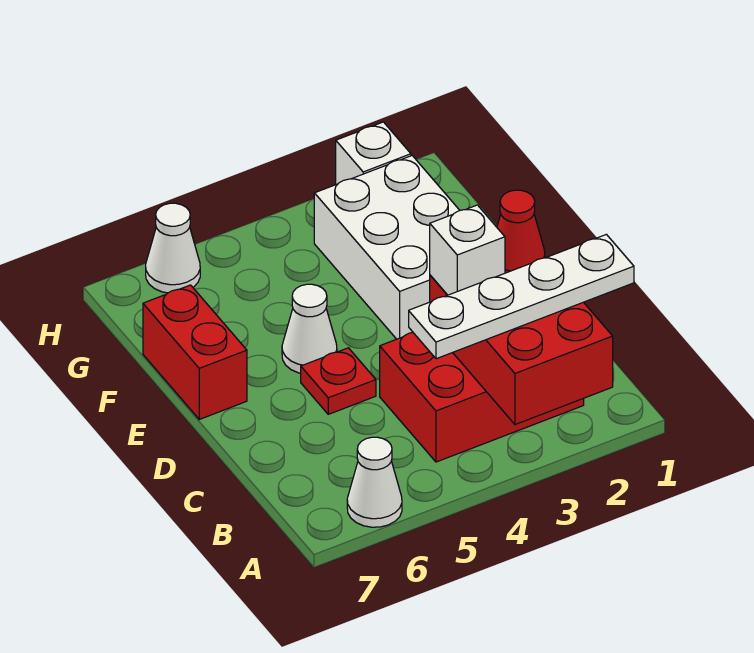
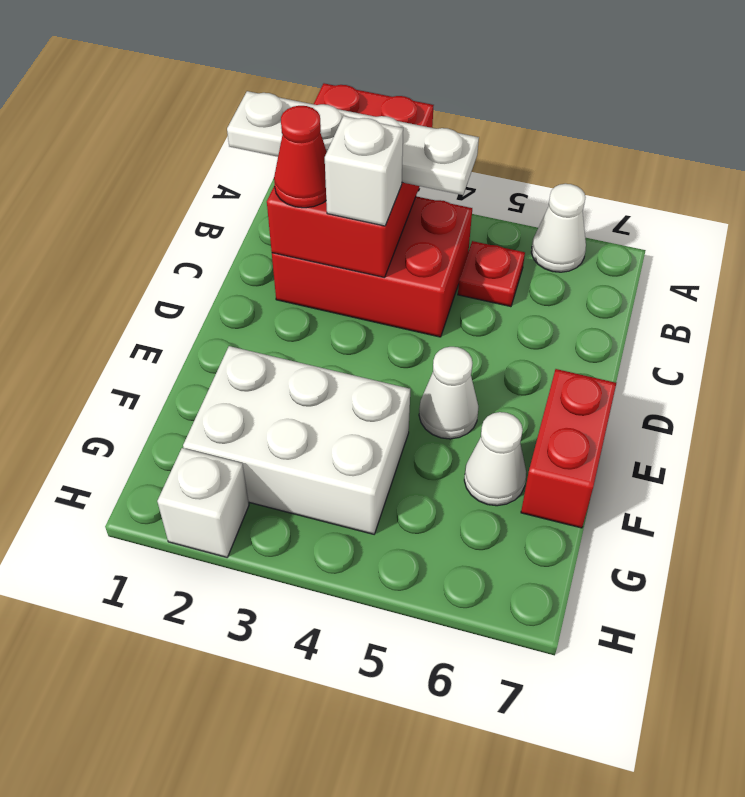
red 1x1 plate [301,348,376,414] -> red 1x1 plate moved to [458,241,525,307]
white 2x3 brick [314,156,460,339] -> white 2x3 brick turned to [183,346,410,534]
white 1x1 cone [146,203,200,293] -> white 1x1 cone moved to [464,412,526,506]

